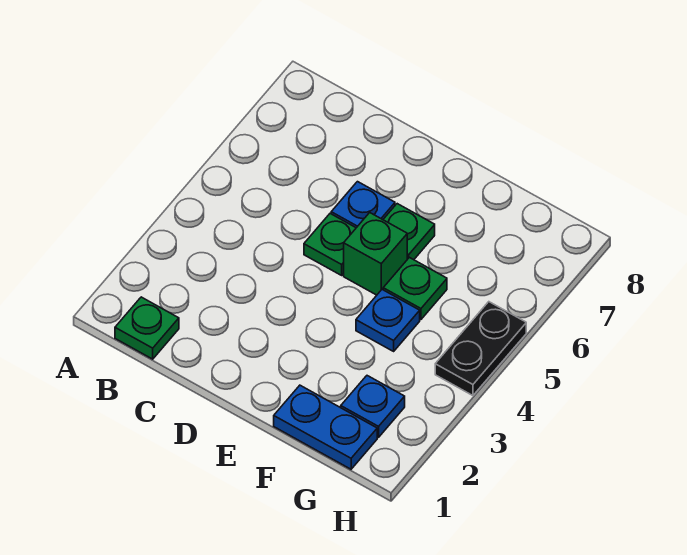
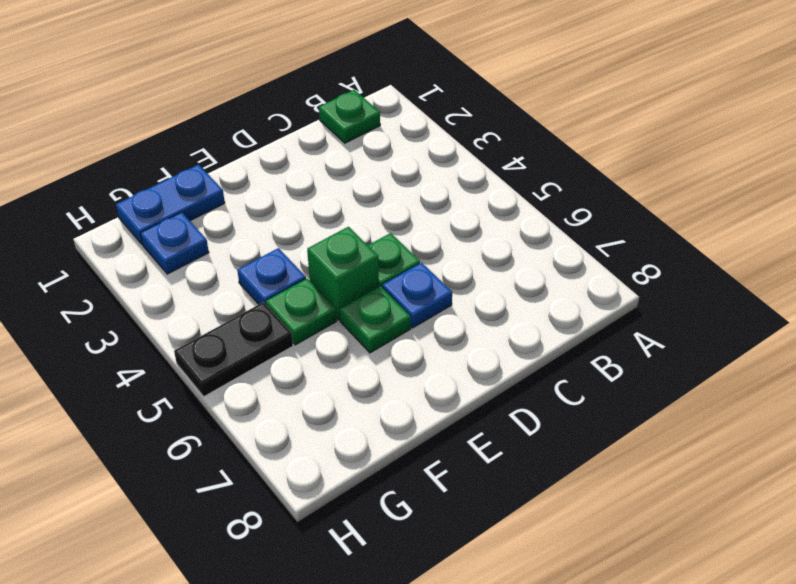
black 1x2 plate [435,302,526,396] -> black 1x2 plate turned to [174,302,293,396]

